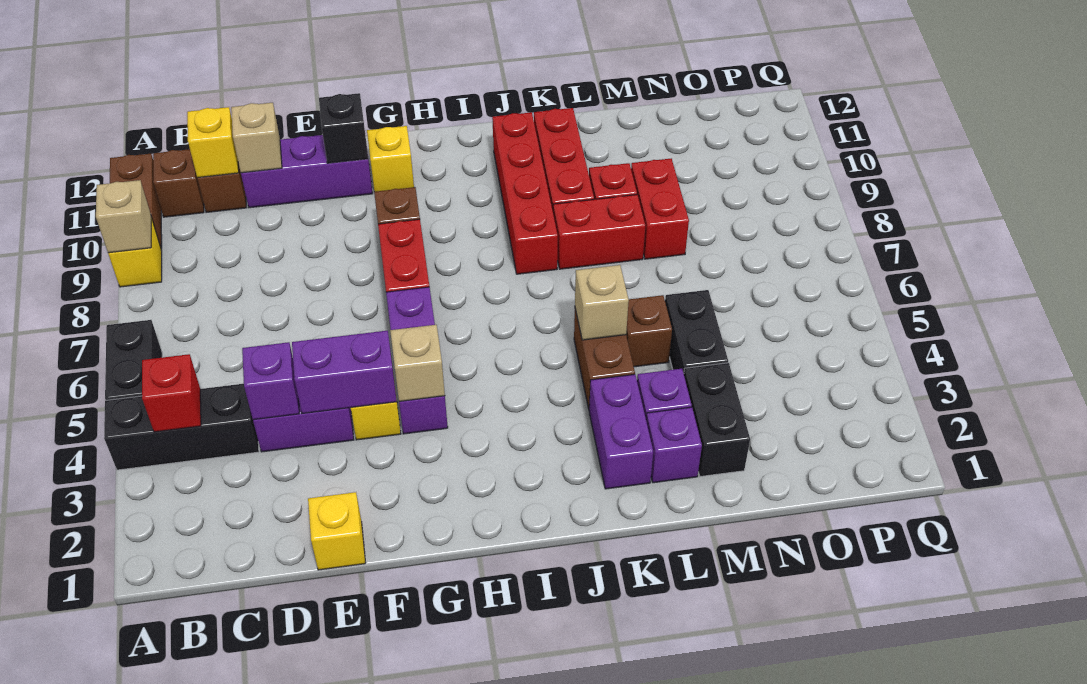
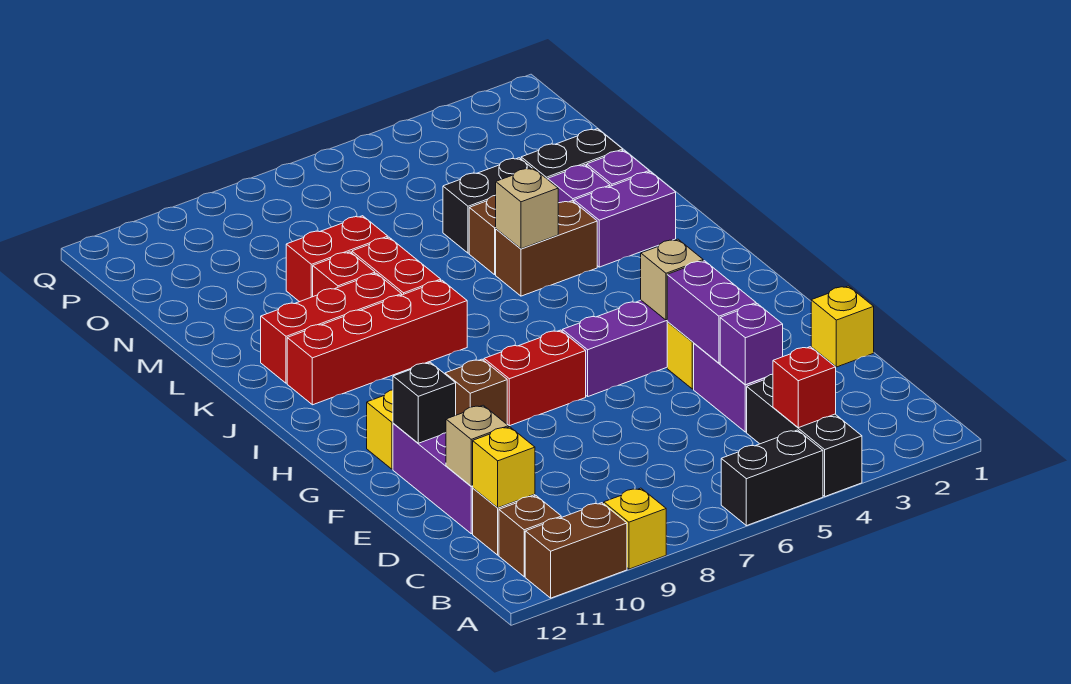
tan 1x1 brick [96,180,151,253] -> none

